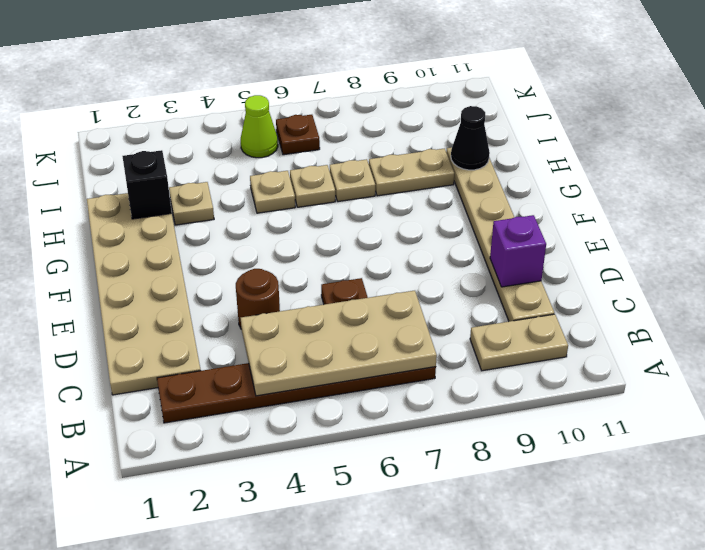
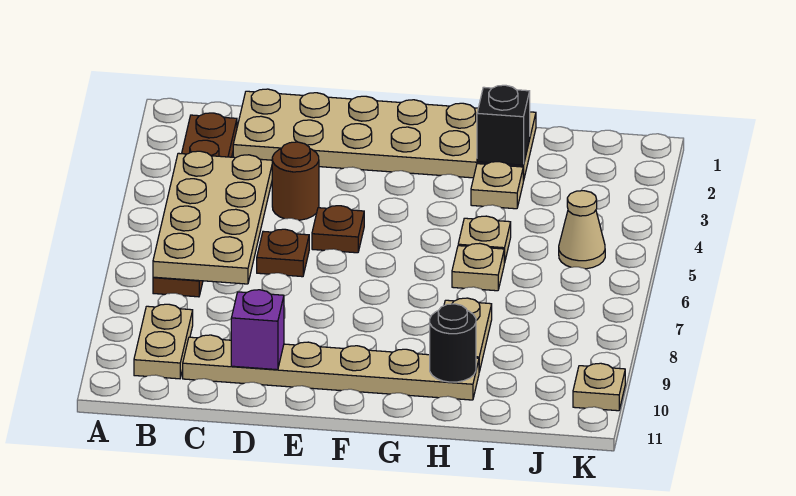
tan 1x1 plate [330,159,375,202] -> tan 1x1 plate moved to [573,363,625,411]
black 1x1 cone [451,106,490,170] -> black 1x1 round brick [430,304,476,382]
lime 1x1 cone [241,95,278,158] -> tan 1x1 cone [559,191,605,269]
brown 1x1 plate [276,115,320,155] -> brown 1x1 plate moved to [312,206,364,253]

